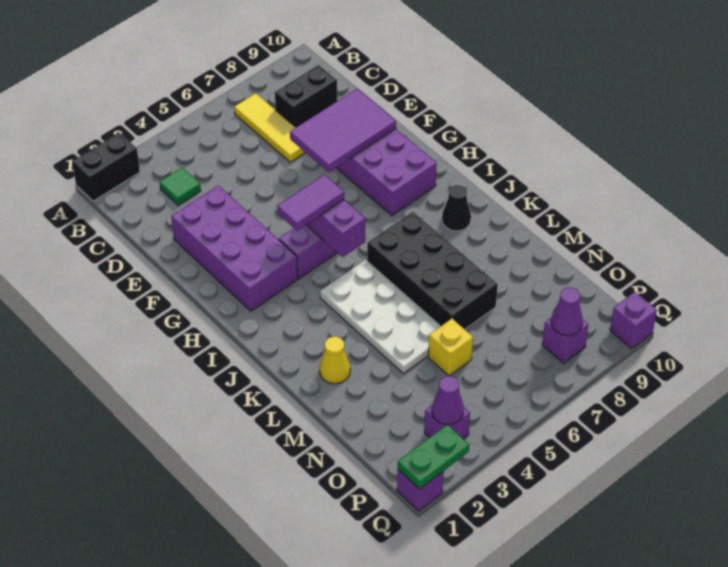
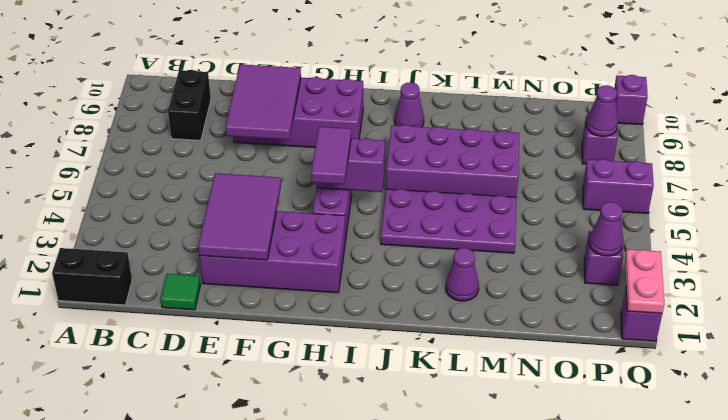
black 1x2 brick [72,133,140,201] -> black 1x2 brick turned to [52,248,132,305]
yellow 1x3 tile [234,93,305,162] -> none
green 1x1 tile [160,168,201,205] -> green 1x1 tile moved to [161,274,201,310]
none -> purple 2x3 tile [198,173,281,260]
white 2x4 plate [320,259,442,374] -> purple 2x4 plate [381,189,516,253]
black 2x4 brick [367,212,498,329] -> purple 2x4 brick [386,125,519,197]
black 1x1 cone [442,185,471,231] -> purple 1x1 cone [394,82,424,127]
yellow 1x1 cone [320,337,350,384] -> purple 1x1 cone [446,248,479,301]
yellow 1x1 brick [428,319,473,376] -> none
none -> purple 1x2 brick [583,159,654,213]
green 1x2 plate [398,425,469,489] -> pink 1x2 plate [625,249,664,313]

